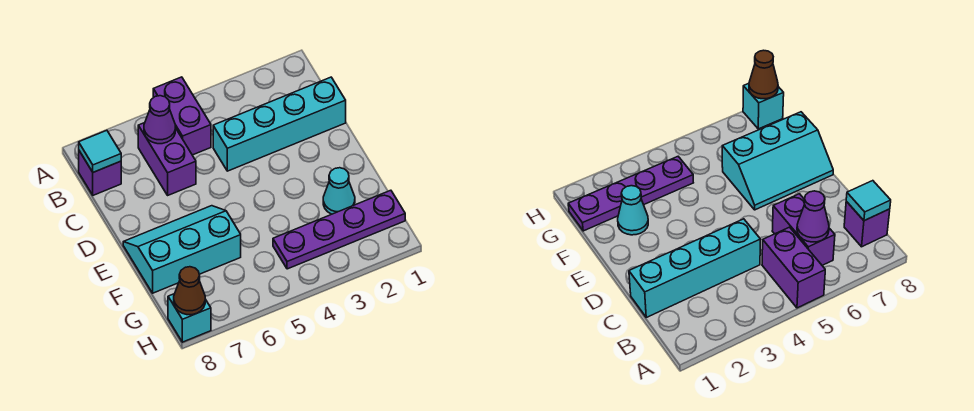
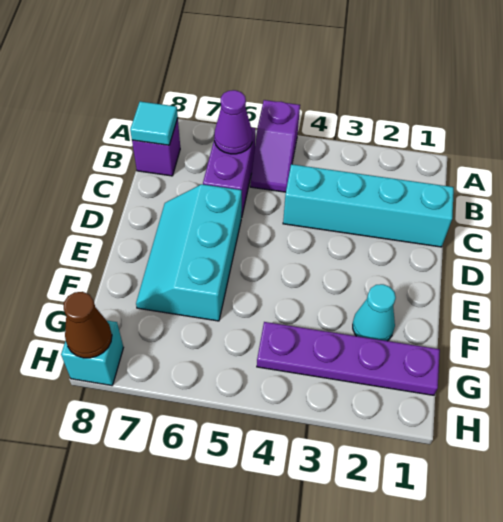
purple 1x2 brick [153,77,211,155] -> purple 1x2 slope [250,100,300,192]
cyan 2x3 slope [123,206,241,293] -> cyan 2x3 slope turned to [136,184,242,321]

